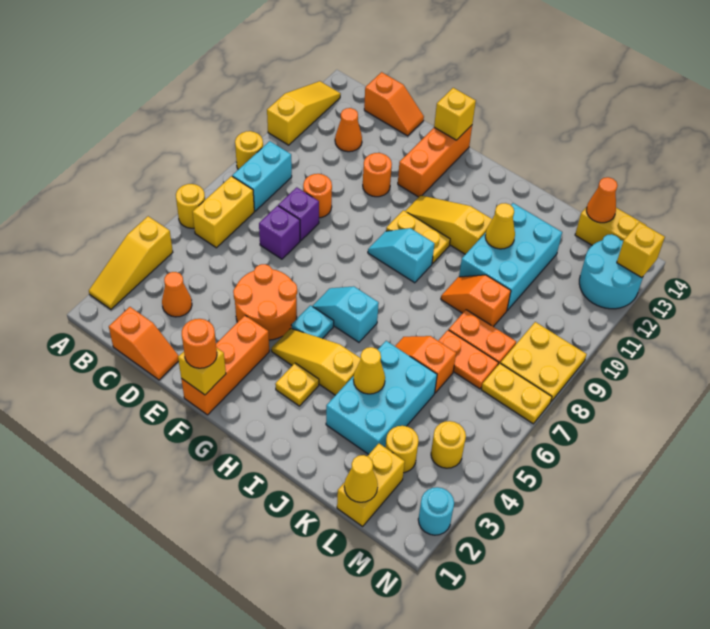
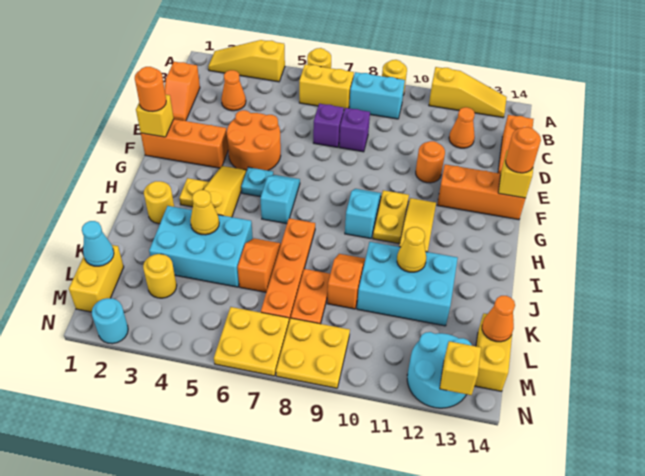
orange 1x1 round brick [303,174,332,218] -> orange 1x1 round brick moved to [506,127,541,173]
orange 1x2 plate [438,330,498,389] -> orange 1x4 plate [261,218,315,321]
yellow 1x2 brick [337,444,405,526] -> yellow 1x2 brick turned to [69,245,124,312]
yellow 1x1 cone [344,455,378,502] -> cyan 1x1 cone [82,221,114,266]
yellow 1x1 round brick [431,421,466,468] -> yellow 1x1 round brick moved to [144,181,174,224]
yellow 1x2 plate [481,364,552,424] -> yellow 2x2 plate [214,307,289,376]

